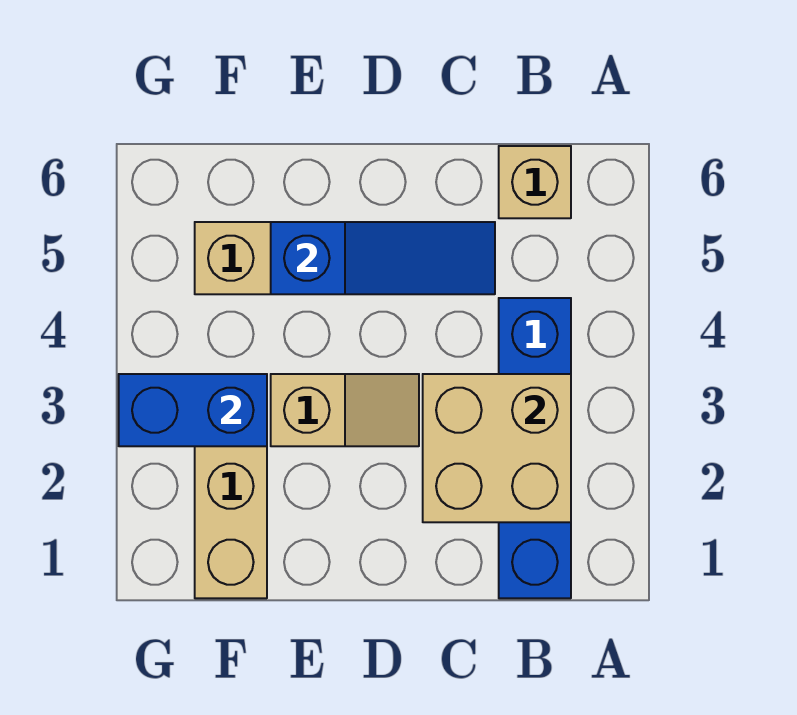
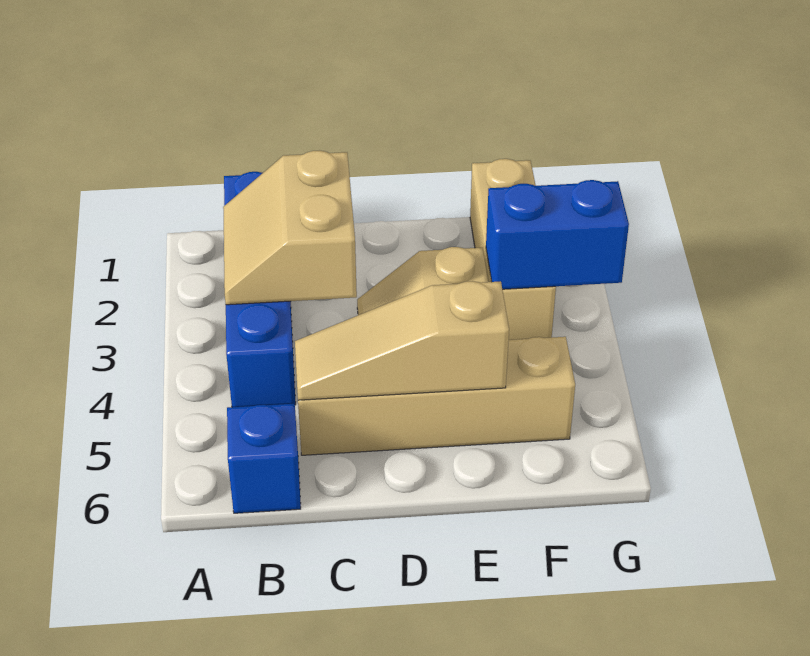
tan 2x2 brick [423,374,571,522] -> tan 2x2 slope [223,150,357,305]
tan 1x1 brick [499,146,571,218] -> blue 1x1 brick [227,404,301,513]
blue 1x3 slope [271,222,495,294] -> tan 1x3 slope [295,281,509,400]

